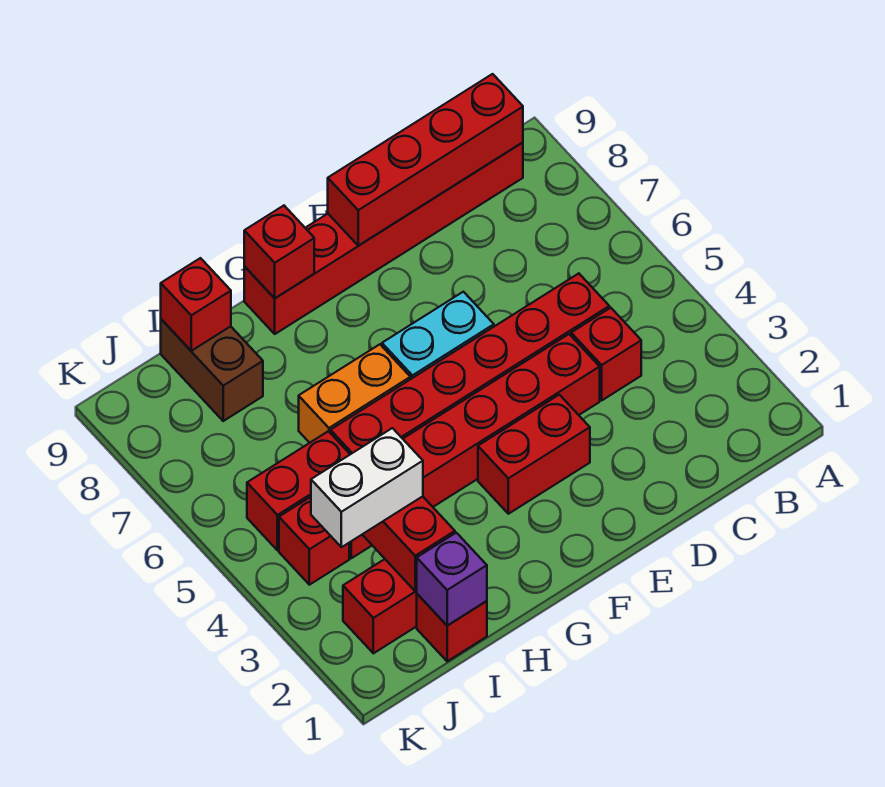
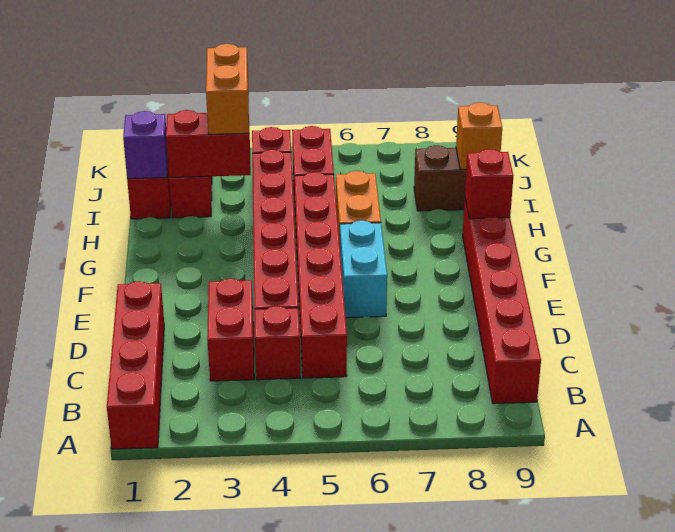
red 1x4 brick [328,74,523,246] -> red 1x4 brick moved to [107,281,164,449]
red 1x2 brick [478,395,590,514] -> red 1x2 brick moved to [207,279,254,381]
white 1x2 brick [311,428,423,547] -> orange 1x2 brick [206,44,249,134]
red 1x1 brick [161,258,231,351] -> orange 1x1 brick [456,102,502,170]

